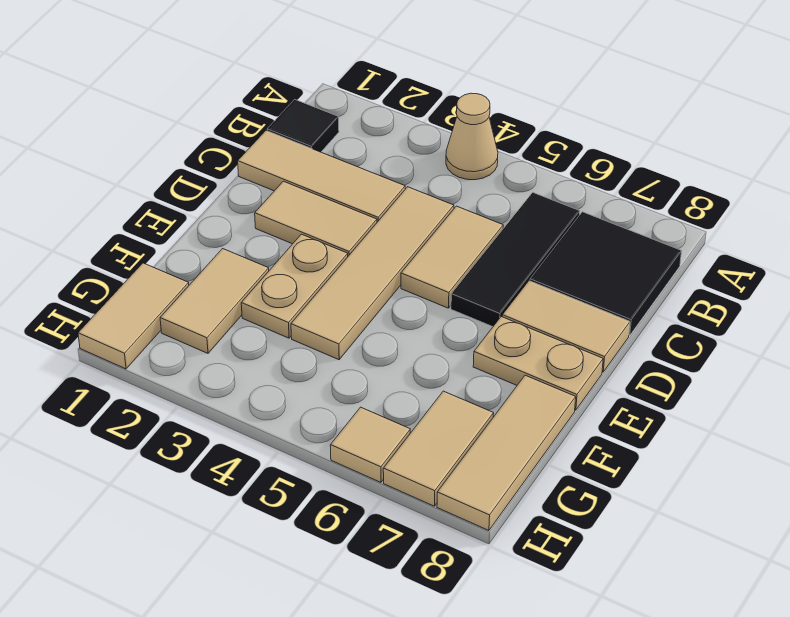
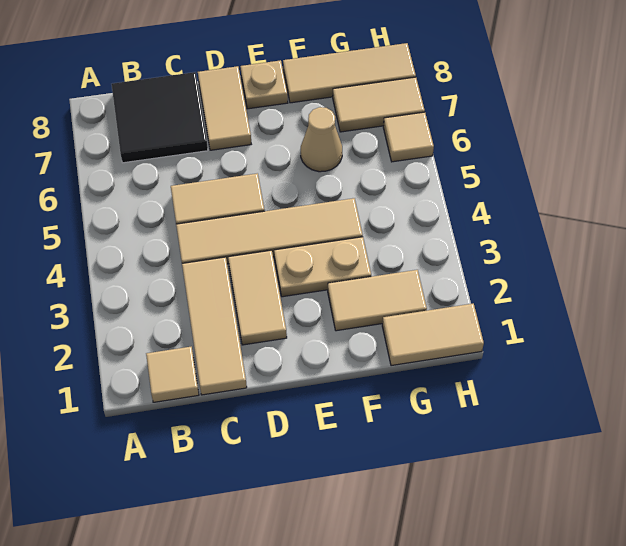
tan 1x1 cone [446,93,498,180] -> tan 1x1 cone moved to [301,107,342,172]
black 1x1 tile [267,99,339,152] -> tan 1x1 tile [146,347,199,402]
black 1x3 tile [451,192,580,327] -> none
tan 1x2 plate [473,317,603,410] -> tan 1x1 plate [240,60,288,109]

